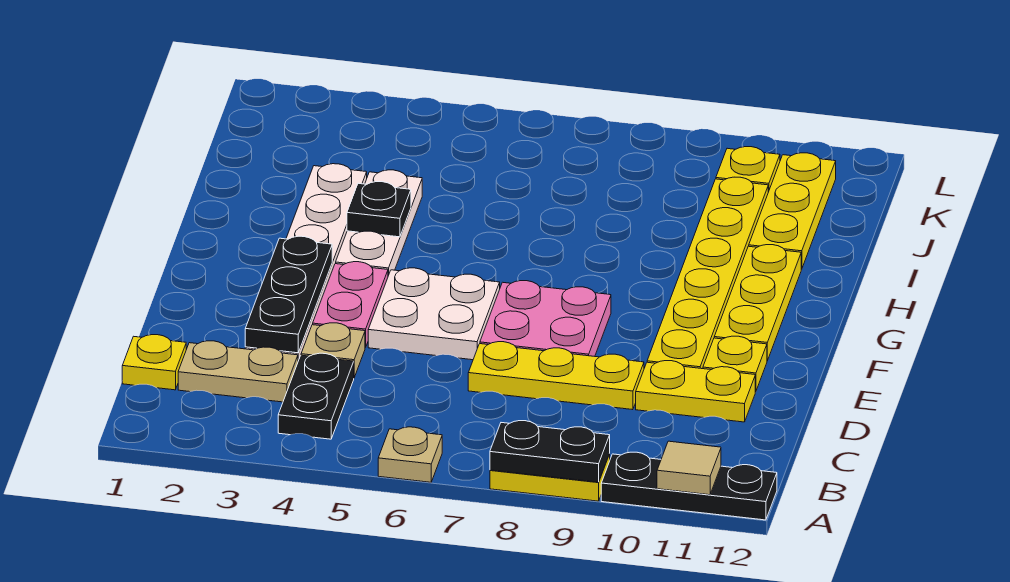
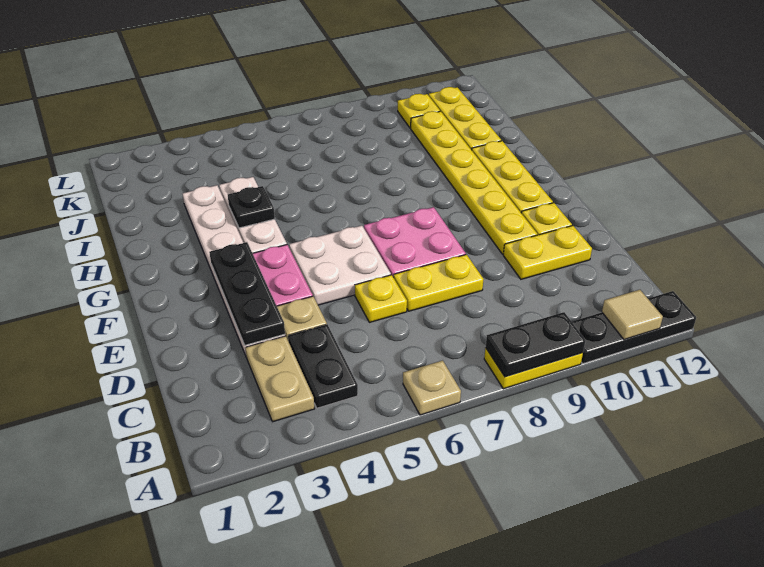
yellow 1x1 plate [122,335,186,390] -> yellow 1x1 plate moved to [355,275,407,322]
tan 1x2 plate [178,341,298,402] -> tan 1x2 plate turned to [246,336,315,422]
yellow 1x3 plate [468,342,644,410] -> yellow 1x2 plate [393,255,484,311]

